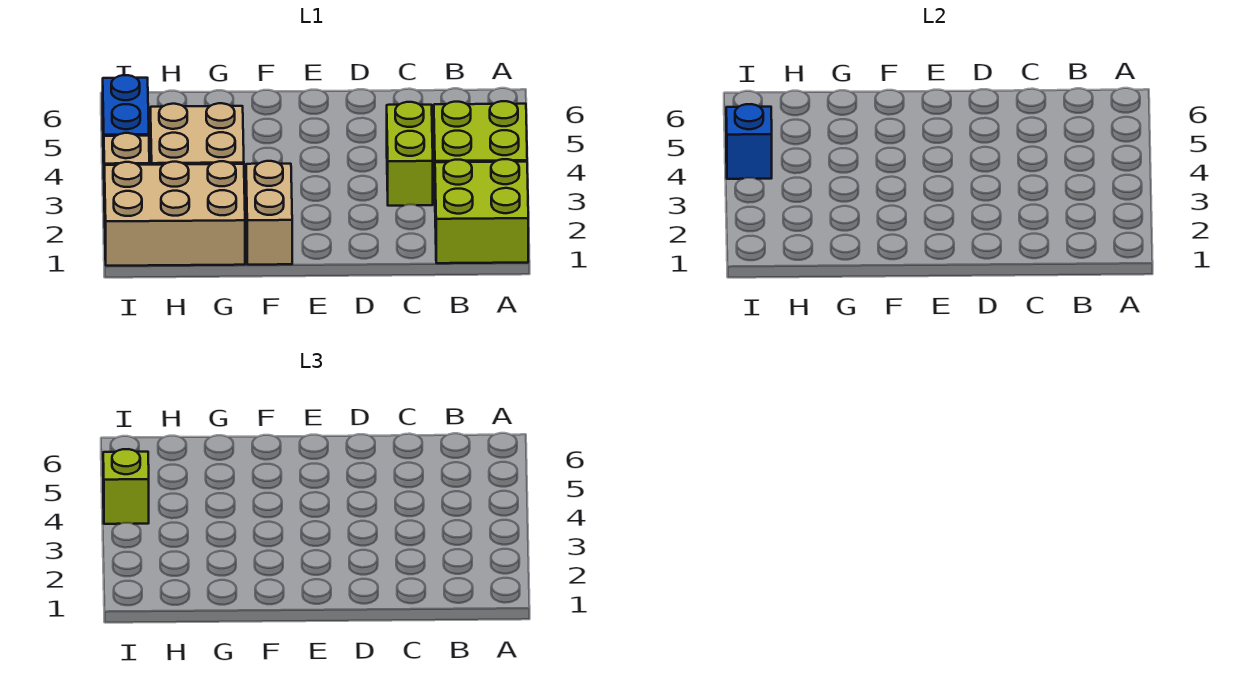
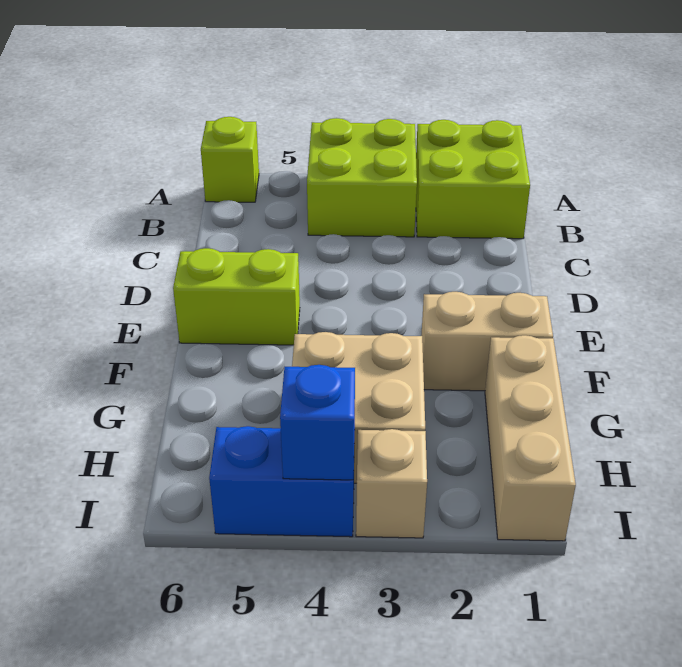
lime 1x2 brick [387,102,433,206] -> lime 1x2 brick moved to [173,248,300,345]
tan 2x3 brick [104,161,245,266] -> tan 1x3 brick [485,335,576,541]
lime 1x1 brick [103,449,149,524] -> lime 1x1 brick moved to [201,117,259,202]

